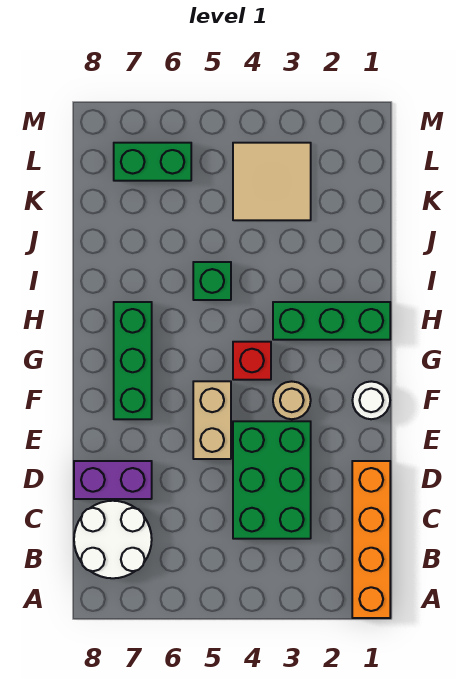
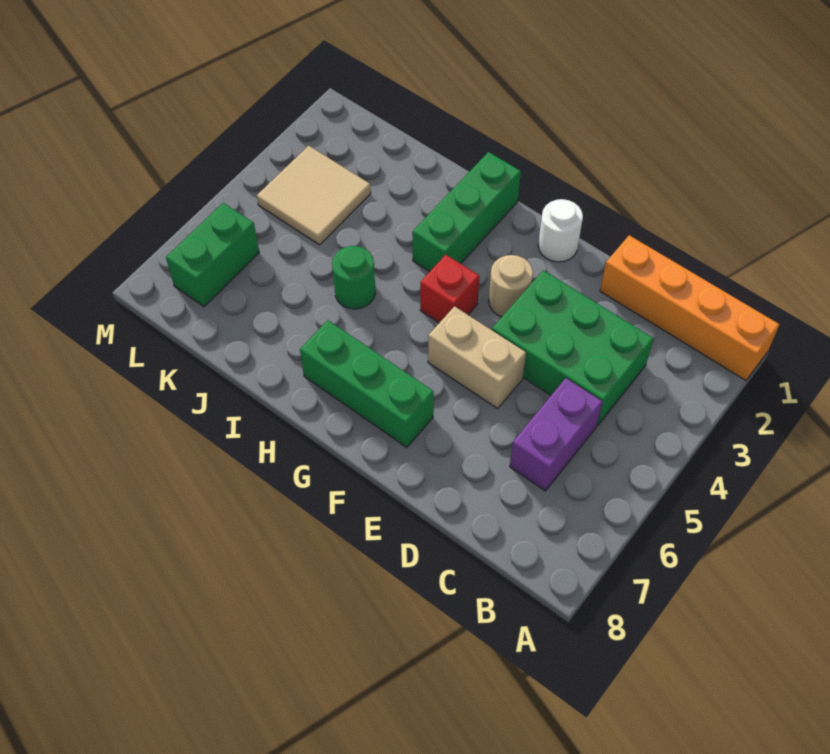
white 2x2 round brick [74,501,152,578] -> none
purple 1x2 brick [74,461,152,499] -> purple 1x2 brick moved to [510,378,603,491]
green 1x1 brick [193,262,231,300] -> green 1x1 round brick [332,246,375,309]

